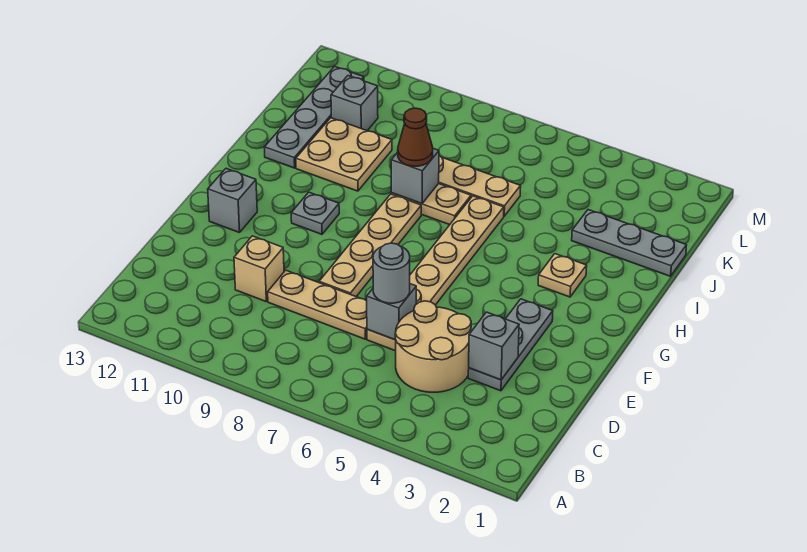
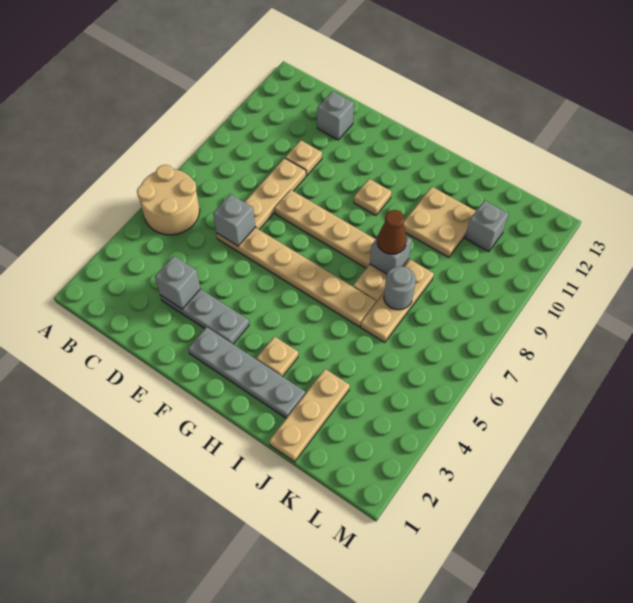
tan 2x2 round brick [395,301,471,392] -> tan 2x2 round brick moved to [137,165,200,235]
grey 1x1 round brick [373,243,410,303] -> grey 1x1 round brick moved to [384,266,416,310]
tan 1x1 brick [234,236,284,301] -> tan 1x1 plate [285,140,322,176]
grey 1x1 brick [208,169,257,233] -> grey 1x1 brick moved to [317,91,354,140]
grey 1x1 plate [291,192,339,234] -> tan 1x1 plate [354,179,391,215]
grey 1x4 plate [264,66,364,168] -> grey 1x4 plate moved to [188,327,305,418]
grey 1x3 plate [572,210,687,276] -> tan 1x3 plate [269,369,350,462]

